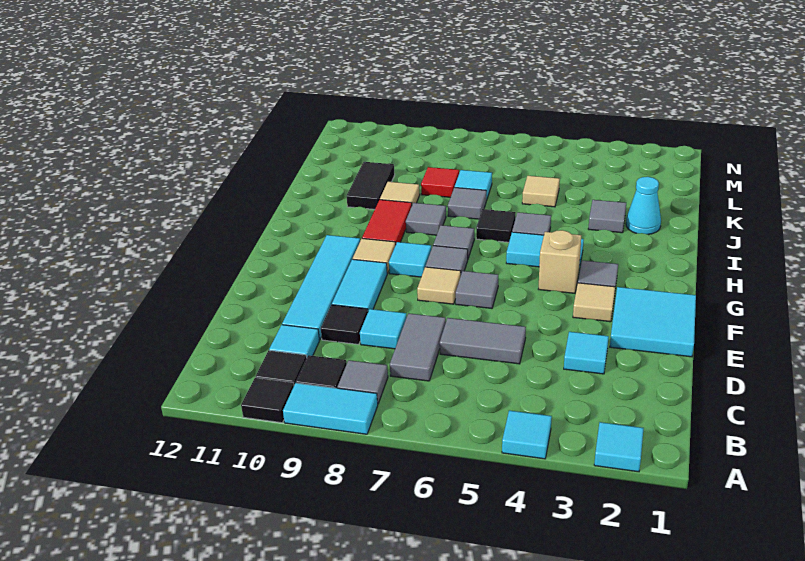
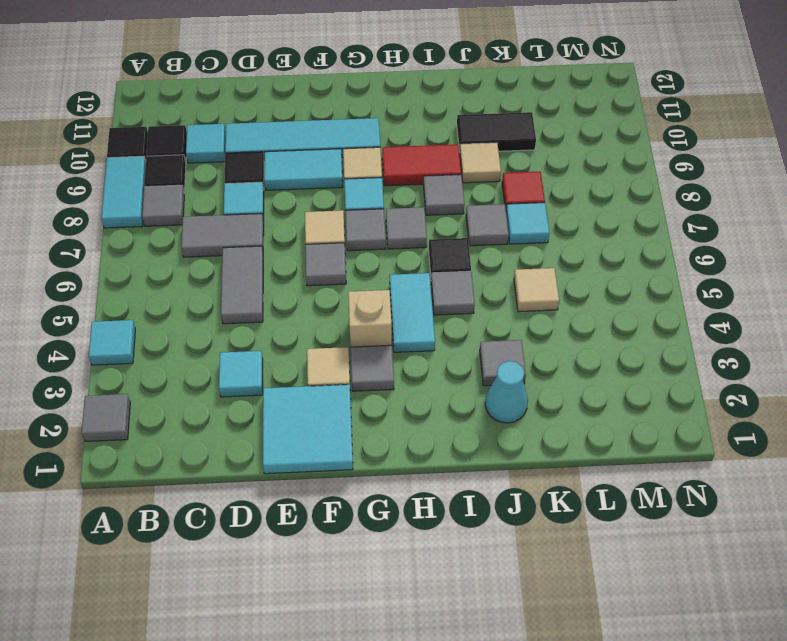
cyan 1x1 tile [594,422,644,472] -> grey 1x1 tile [82,394,130,441]

